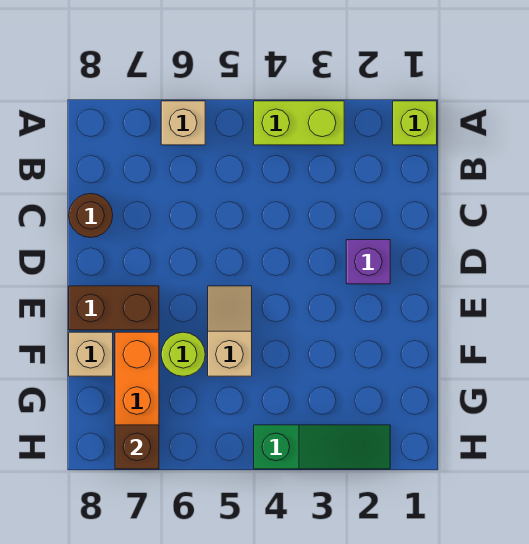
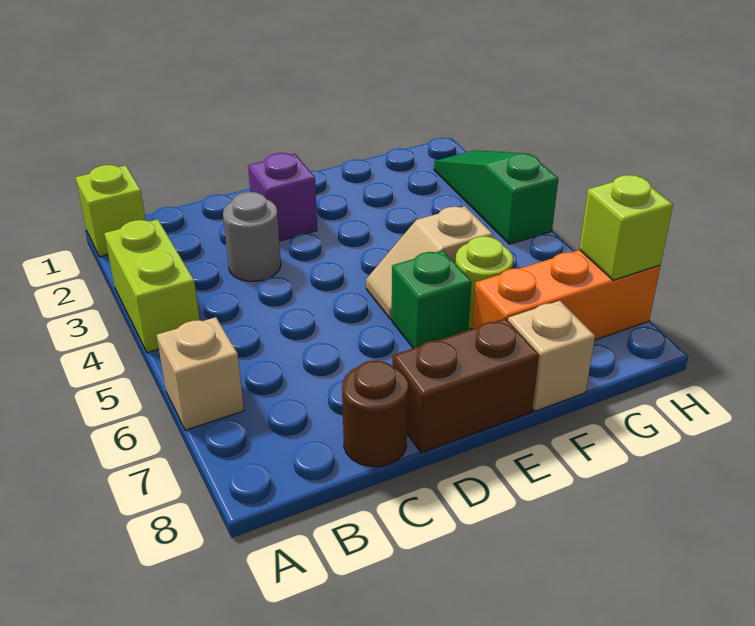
none -> grey 1x1 round brick [223,192,281,281]
none -> green 1x1 brick [392,250,471,348]
brown 1x2 brick [69,286,159,330] -> brown 1x2 brick turned to [393,318,539,453]
brown 1x1 brick [115,425,159,469] -> lime 1x1 brick [579,175,673,280]

